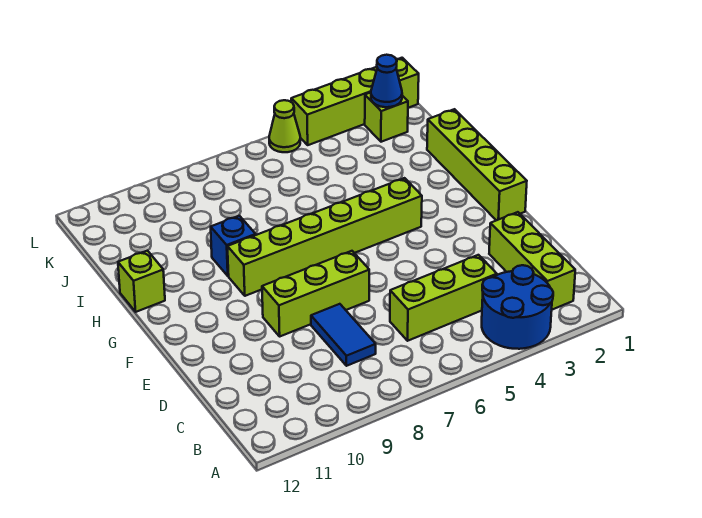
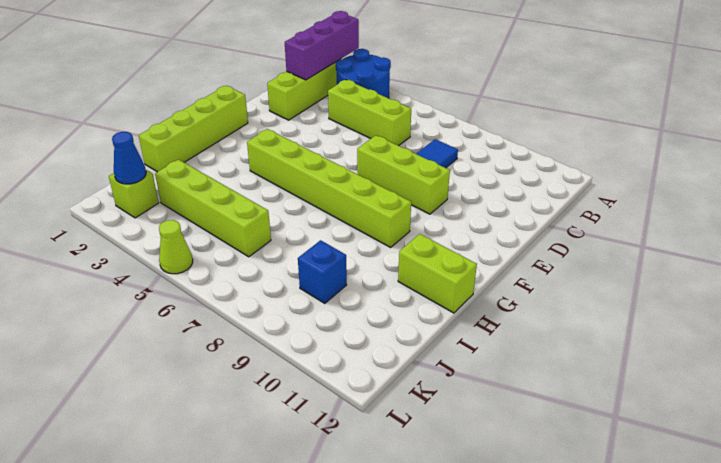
none -> purple 1x3 brick [285,11,359,80]
blue 1x1 brick [211,216,256,276] -> blue 1x1 brick moved to [298,240,347,303]
lime 1x1 brick [118,251,165,312] -> lime 1x2 brick [398,234,477,313]
lime 1x4 brick [291,58,419,145] -> lime 1x4 brick moved to [155,159,271,257]

